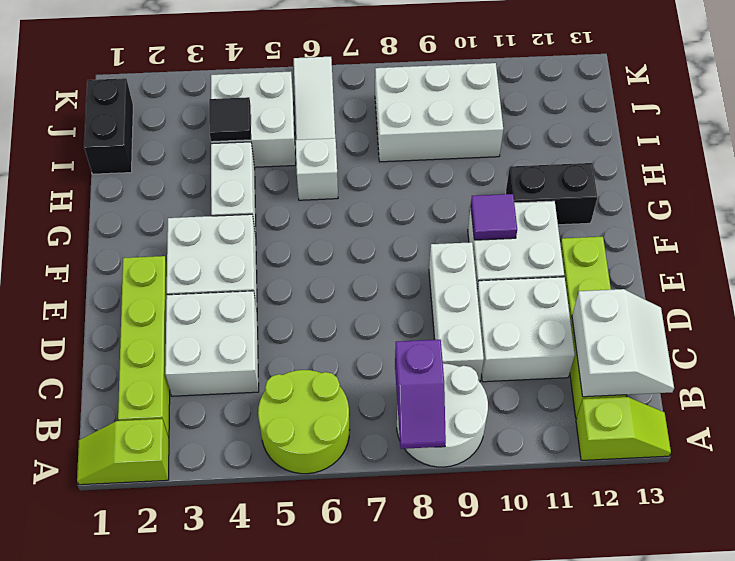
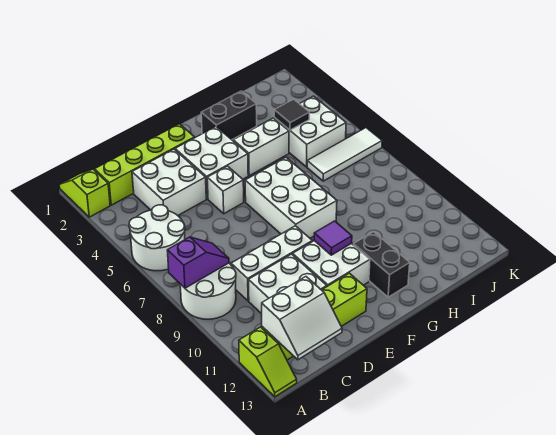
lime 2x2 round brick [258,370,350,474] -> white 2x2 round brick [129,205,185,271]
purple 1x2 slope [395,340,446,449] -> purple 1x2 slope turned to [167,237,229,288]
white 1x1 brick [296,138,338,200] -> white 1x1 brick moved to [207,166,244,214]
black 1x2 brick [84,78,133,174] -> black 1x2 brick moved to [201,91,257,140]
white 2x3 brick [375,63,503,162] -> white 2x3 brick moved to [245,158,337,238]

